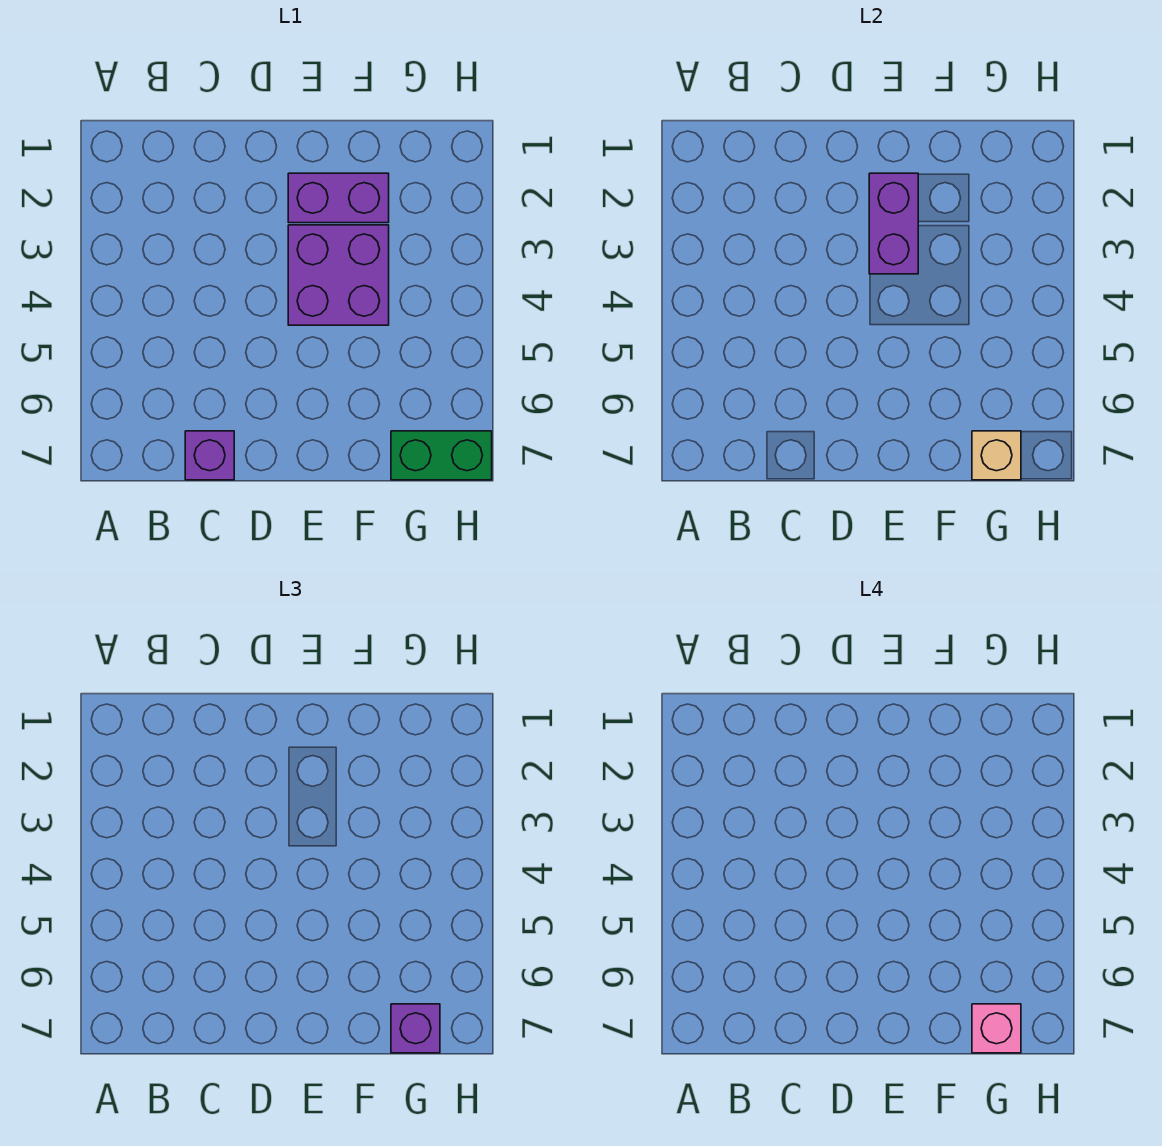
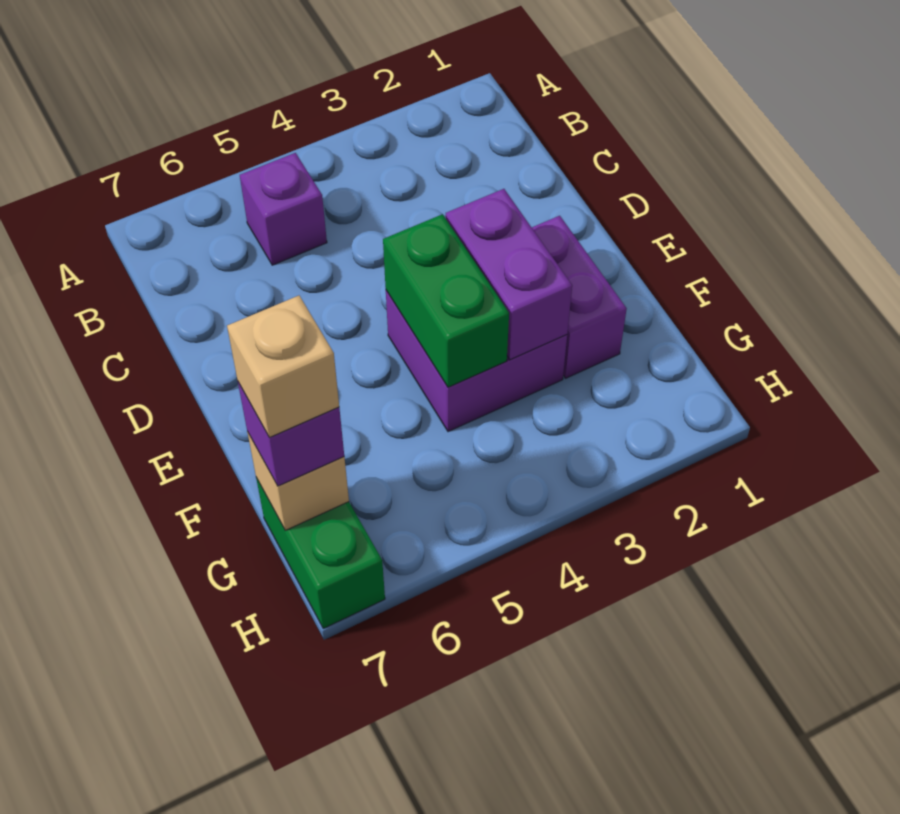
purple 1x1 brick [185,431,234,480] -> purple 1x1 brick moved to [240,153,327,265]
purple 1x2 brick [869,173,918,274] -> purple 1x2 brick turned to [446,189,572,360]
none -> green 1x2 brick [383,214,509,387]
pink 1x1 brick [972,1004,1021,1053] -> tan 1x1 brick [227,296,339,438]

